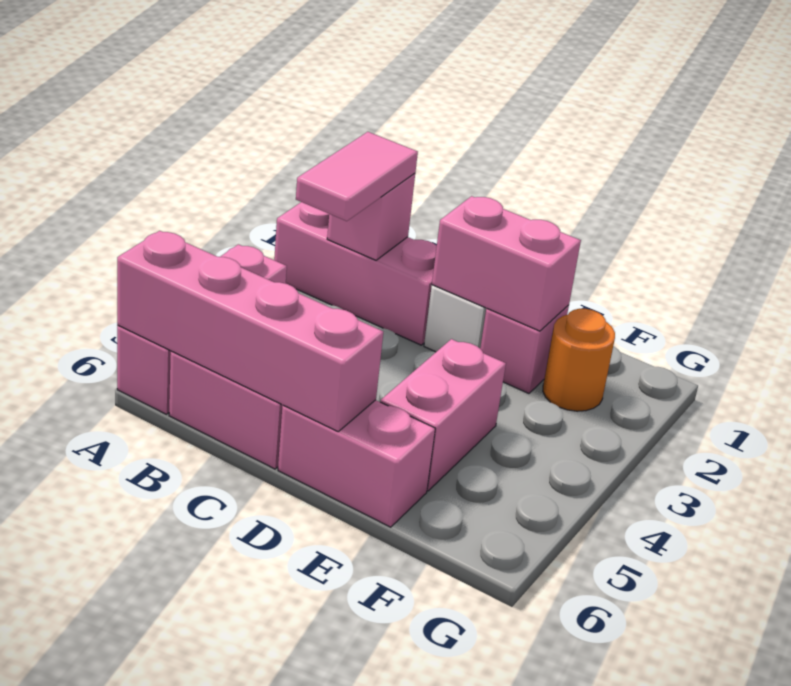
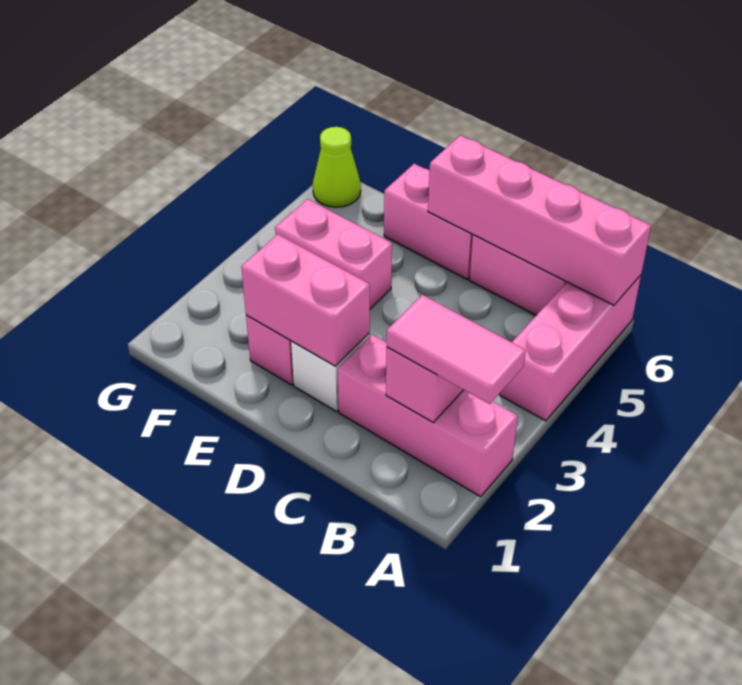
pink 1x2 tile [296,132,418,221] -> pink 1x2 tile turned to [387,295,526,404]
pink 1x2 brick [380,339,506,491] -> pink 1x2 brick turned to [275,199,392,309]
orange 1x1 round brick [543,309,615,411] -> none
none -> lime 1x1 cone [313,127,361,207]

